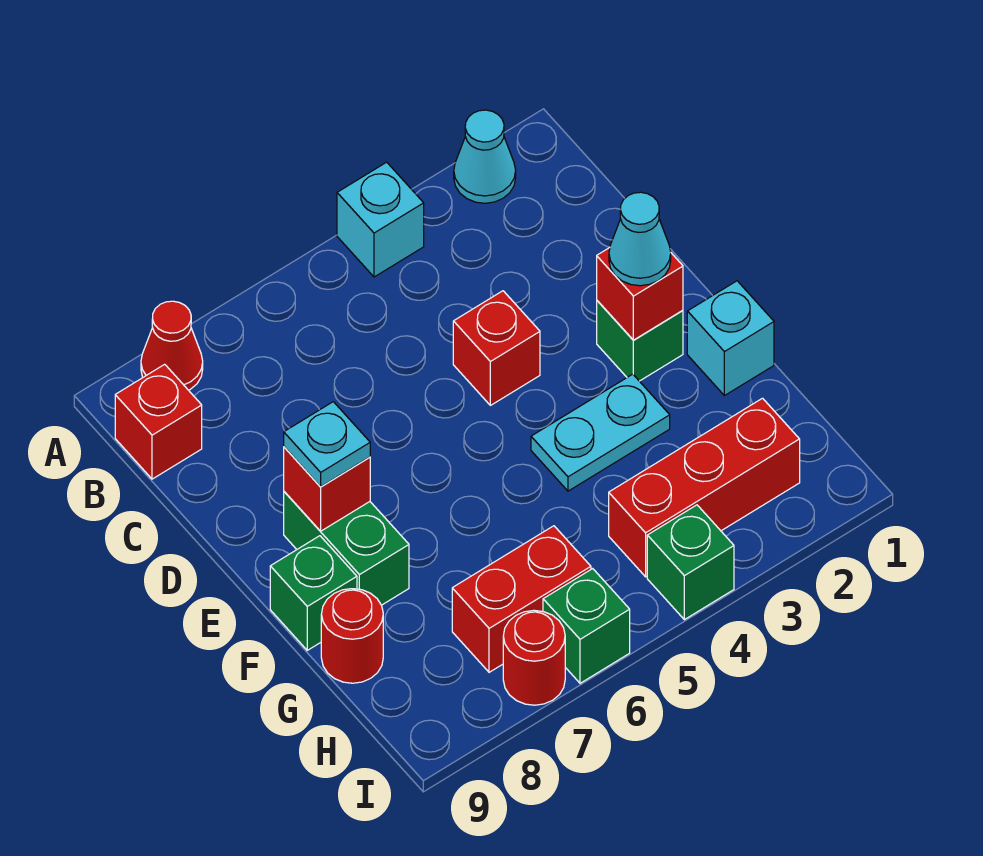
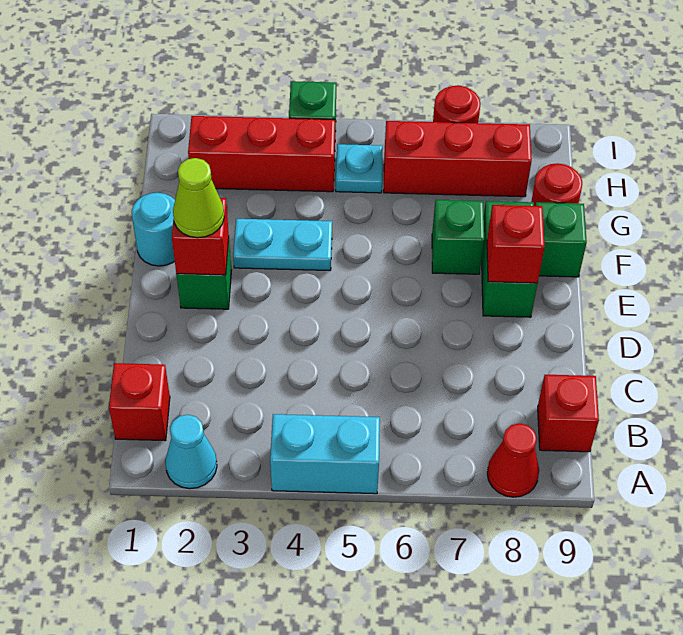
cyan 1x1 brick [337,162,424,277] -> cyan 1x2 brick [270,414,380,494]
red 1x1 brick [453,291,540,405] -> red 1x1 brick moved to [109,363,170,441]
cyan 1x1 cone [609,192,671,286] -> lime 1x1 cone [173,158,224,238]
cyan 1x1 plate [284,402,370,487] -> cyan 1x1 plate moved to [336,144,383,193]
cyan 1x1 brick [687,281,774,396] -> cyan 1x1 round brick [132,193,175,266]
red 1x2 brick [452,526,591,672] -> red 1x3 brick [384,121,532,197]
green 1x1 brick [543,569,630,683] -> green 1x1 brick moved to [432,200,484,274]

